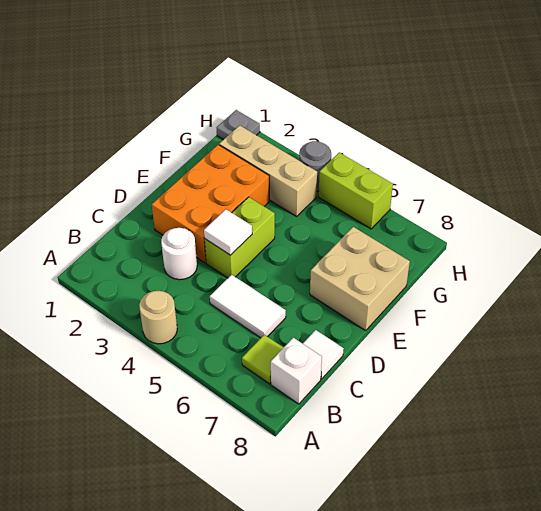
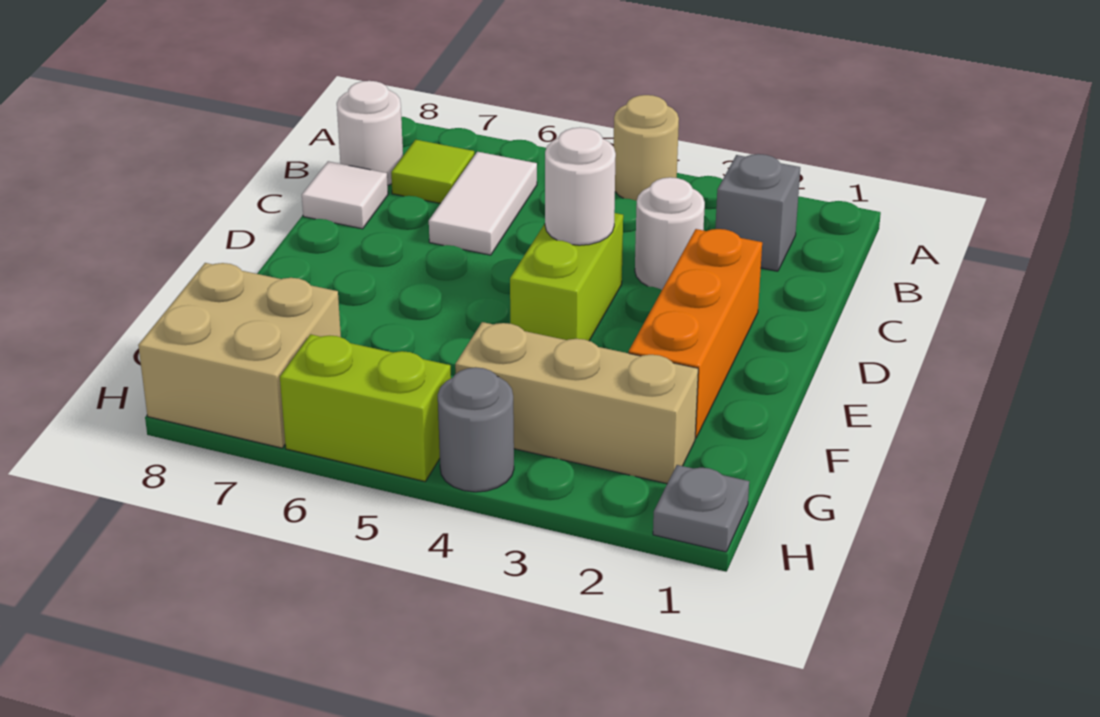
none -> grey 1x1 brick [715,154,800,271]
white 1x1 brick [271,338,322,404] -> white 1x1 round brick [337,81,403,185]
white 1x2 tile [210,275,286,338] -> white 1x2 tile turned to [429,152,537,255]
orange 2x3 brick [152,145,269,263] -> orange 1x3 brick [629,229,762,438]
white 1x1 tile [204,209,252,255] -> white 1x1 round brick [545,127,616,245]
tan 2x2 brick [310,227,410,331] -> tan 2x2 brick moved to [138,263,341,448]

